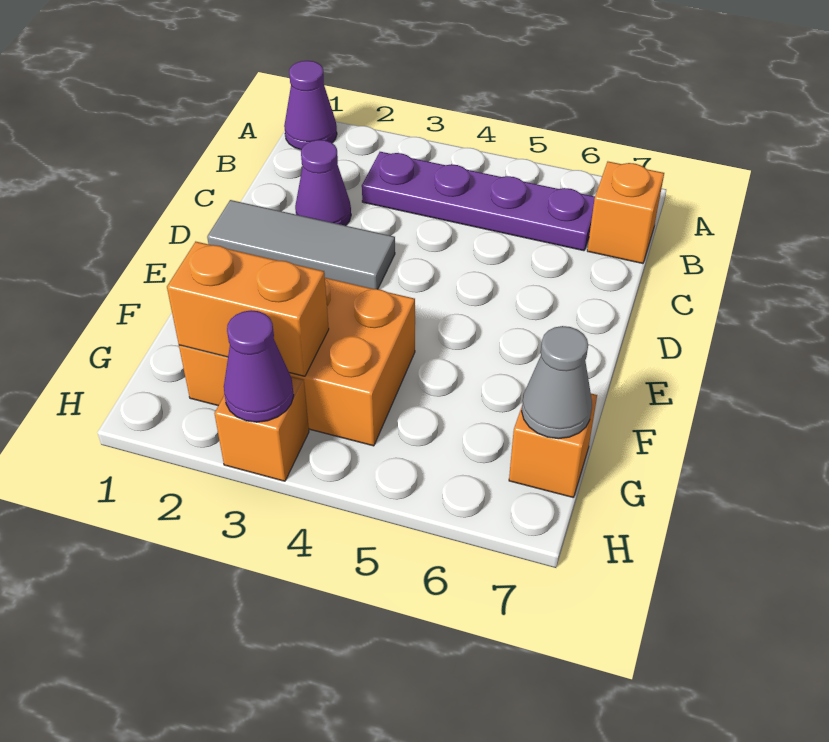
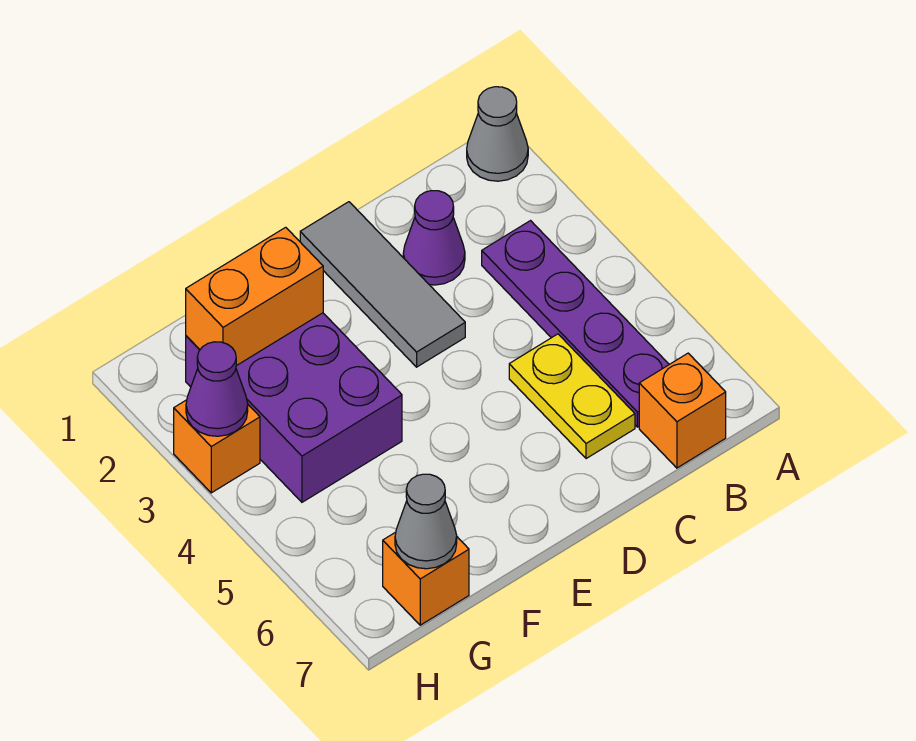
purple 1x1 cone [284,61,337,150] -> grey 1x1 cone [467,87,528,181]
none -> yellow 1x2 plate [509,334,635,459]
orange 2x3 brick [179,278,415,446] -> purple 2x3 brick [186,313,402,502]
orange 1x2 brick [167,242,329,376] -> orange 1x2 brick turned to [186,227,323,366]

